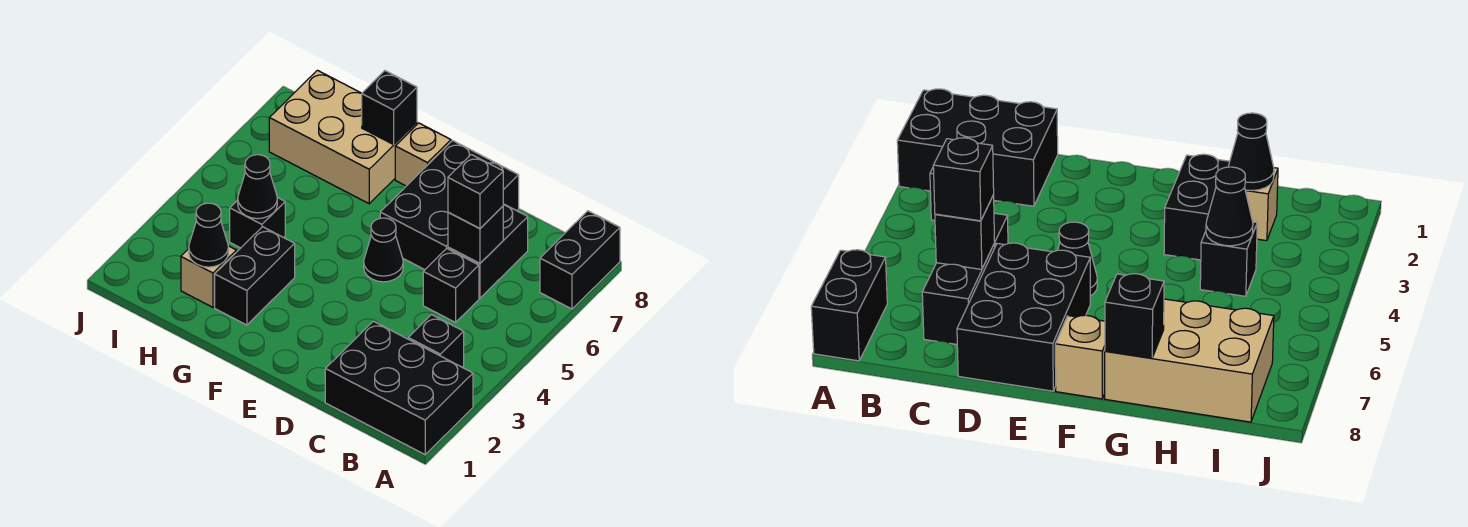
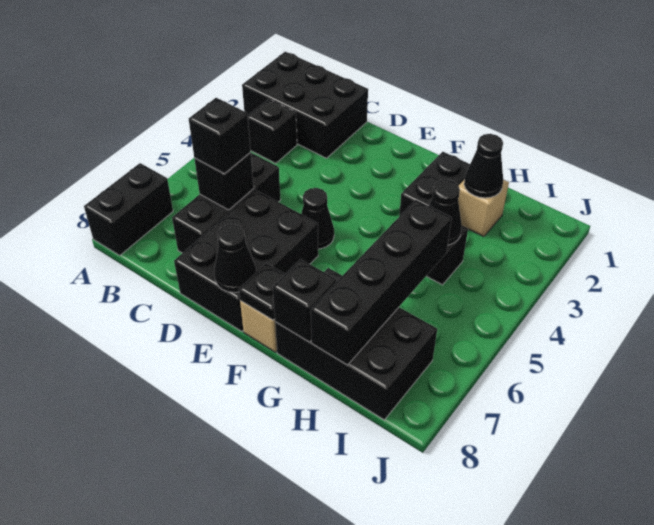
none -> black 1x1 cone [214,224,256,293]
none -> black 1x1 plate [239,263,285,320]
tan 2x3 brick [269,70,417,204] -> black 2x3 brick [275,268,437,420]
none -> black 1x4 brick [311,200,452,365]

